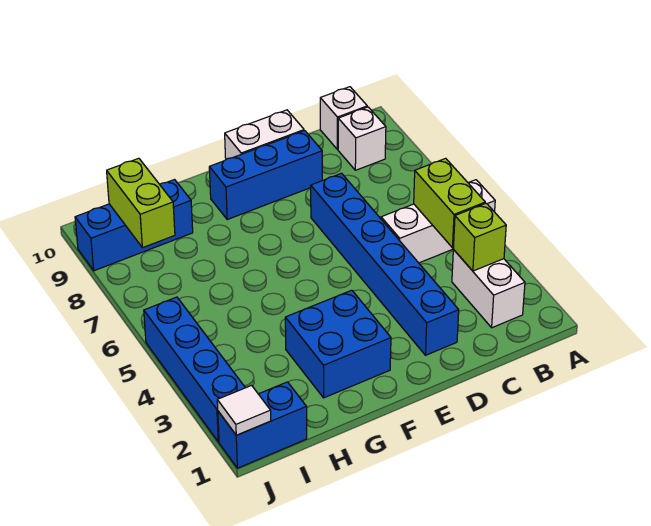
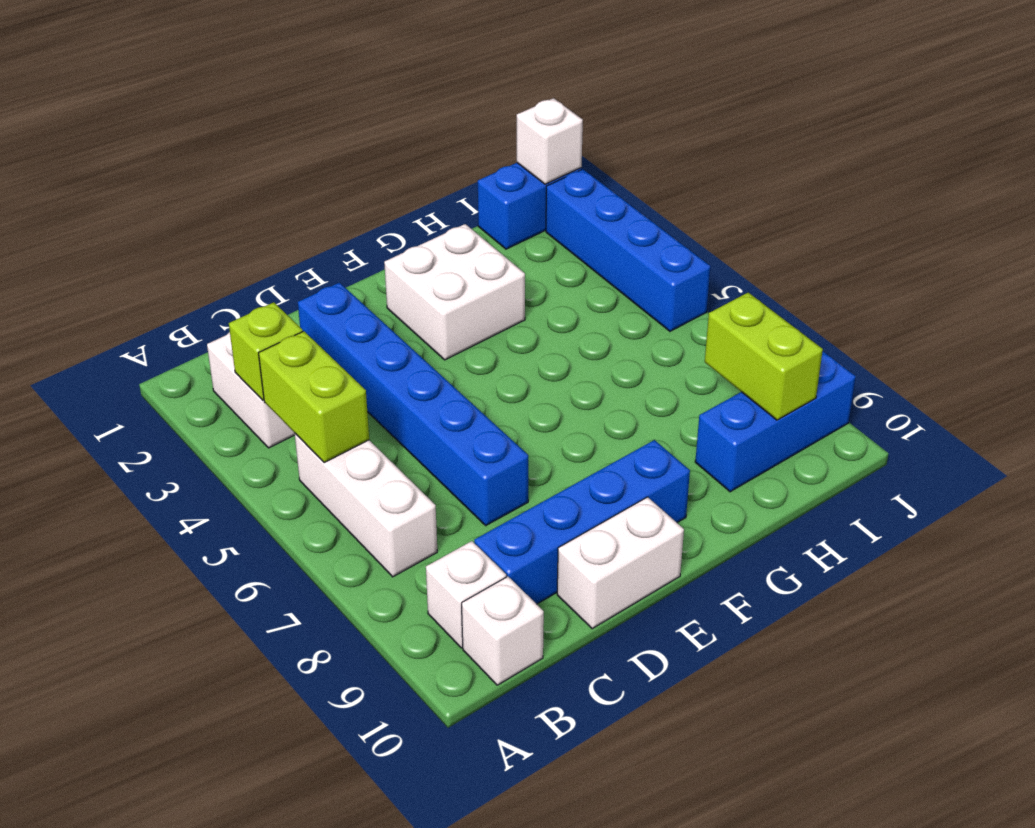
white 1x3 brick [381,180,495,263] -> white 1x3 brick turned to [295,434,437,577]
blue 1x3 brick [209,131,322,219] -> blue 1x4 brick [474,440,690,604]
blue 2x2 brick [285,290,391,398] -> white 2x2 brick [384,224,525,360]
white 1x1 tile [217,385,271,435] -> white 1x1 brick [517,98,583,184]

